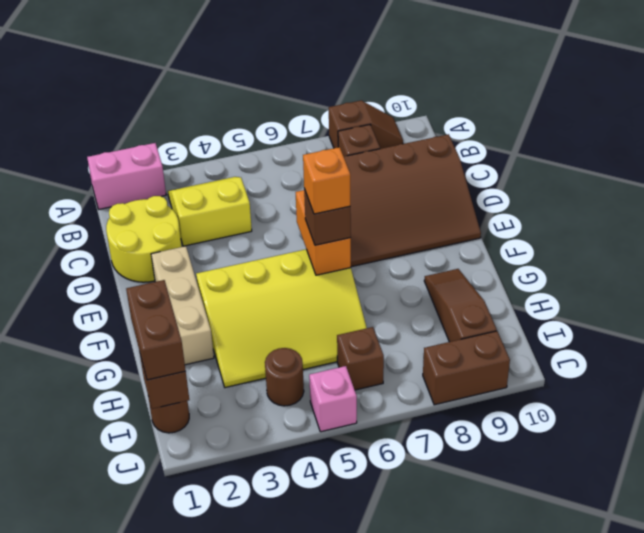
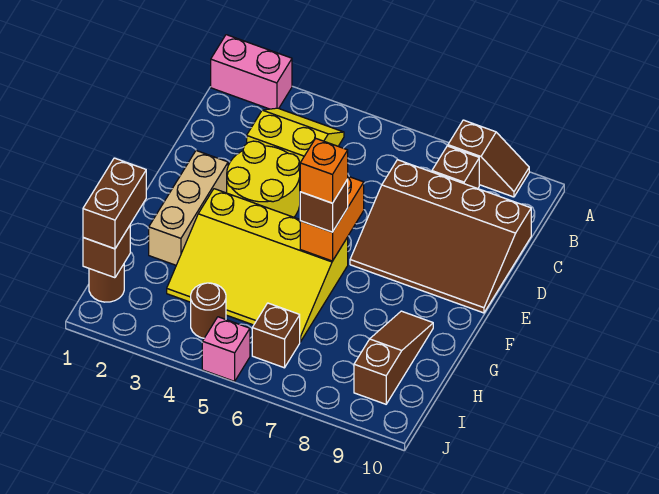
yellow 2x2 round brick [106,196,182,282] -> yellow 2x2 round brick moved to [227,141,300,217]
brown 1x2 brick [423,331,510,405] -> none

